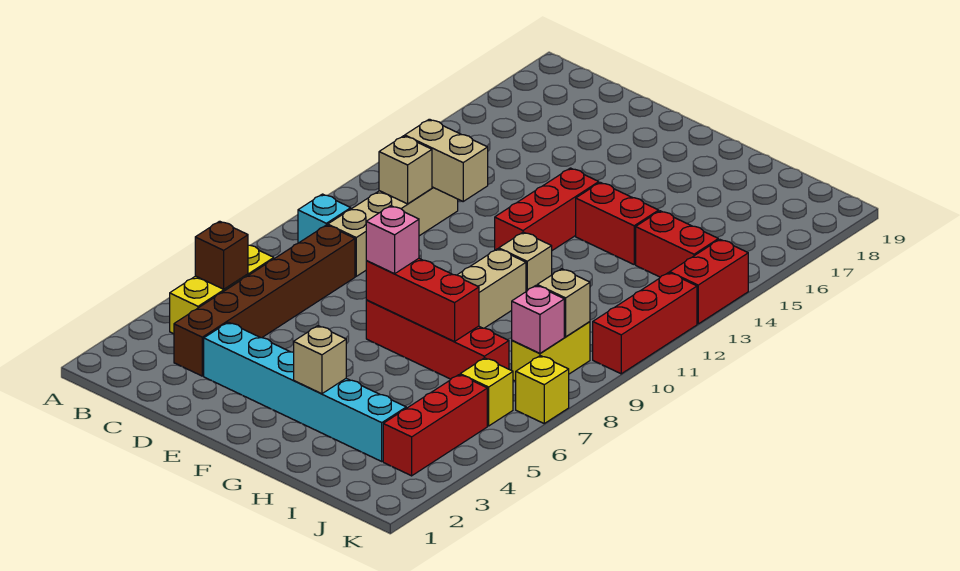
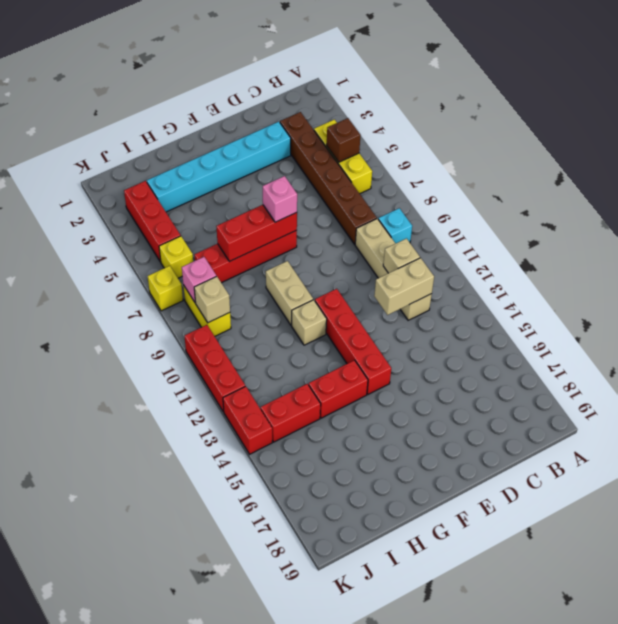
red 1x3 brick [495,168,599,250] -> red 1x4 brick [315,289,391,394]
tan 1x1 brick [294,326,346,394] -> none

